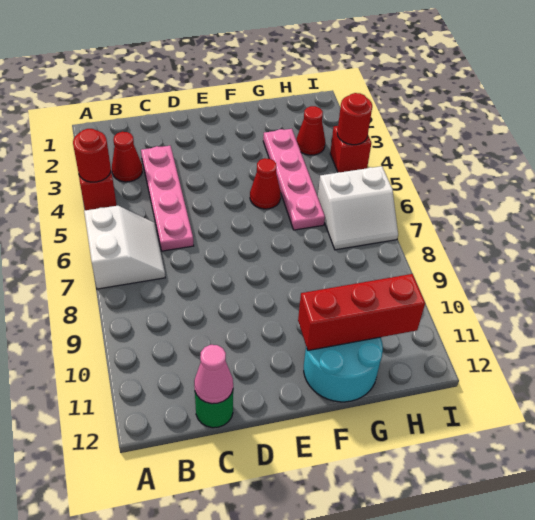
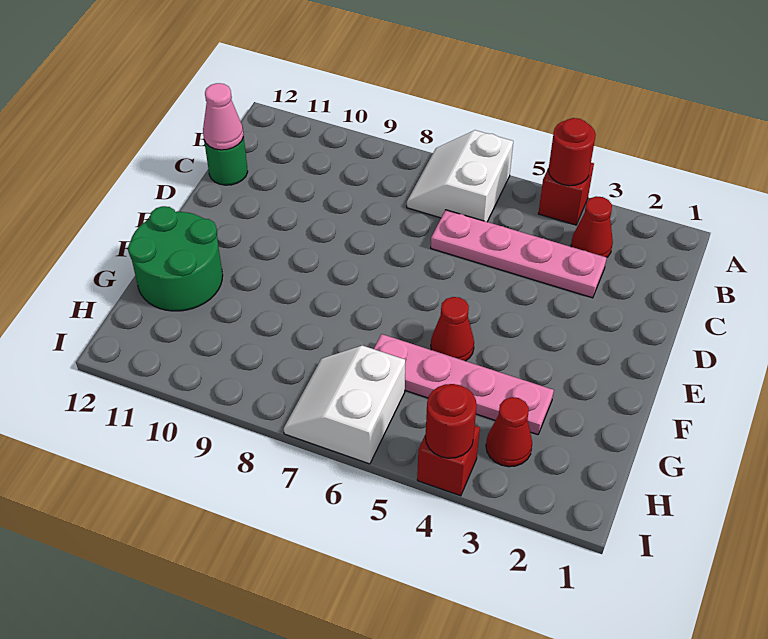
white 2x2 slope [84,206,165,289] -> white 2x2 slope turned to [407,130,513,222]
cyan 2x2 round brick [304,337,383,402] -> green 2x2 round brick [128,206,223,311]
red 1x3 brick [298,274,425,350] -> none

